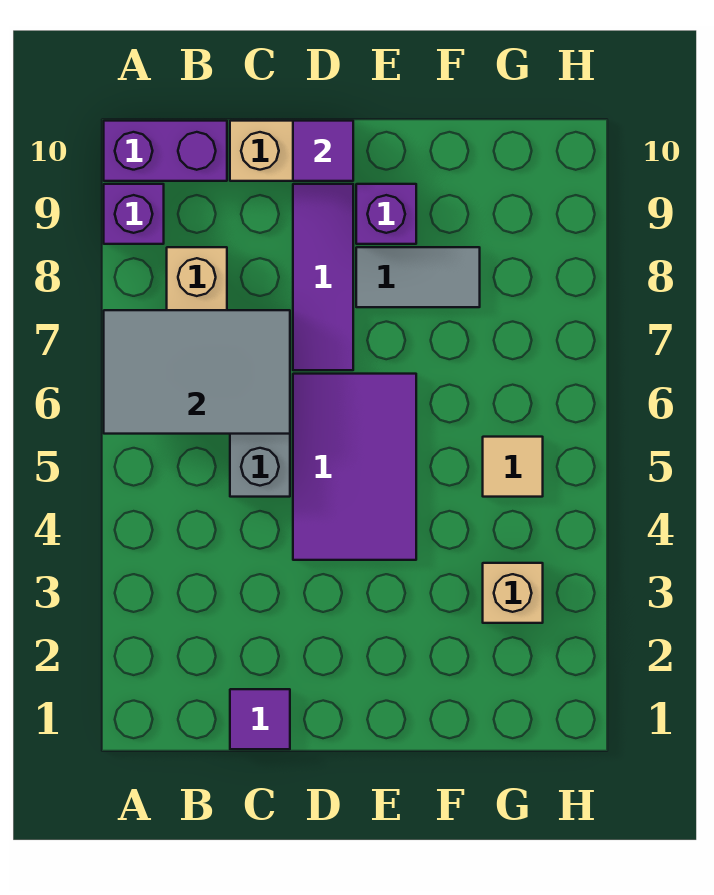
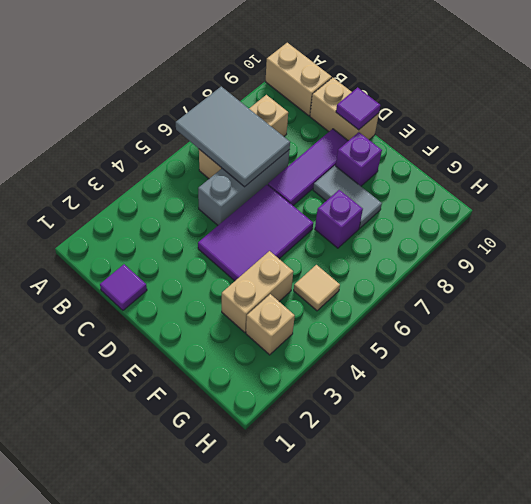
purple 1x1 brick [104,184,164,244] -> purple 1x1 brick moved to [315,190,363,248]
purple 1x2 brick [104,121,227,181] -> tan 1x2 brick [266,43,332,116]
none -> tan 1x2 brick [222,251,293,332]

